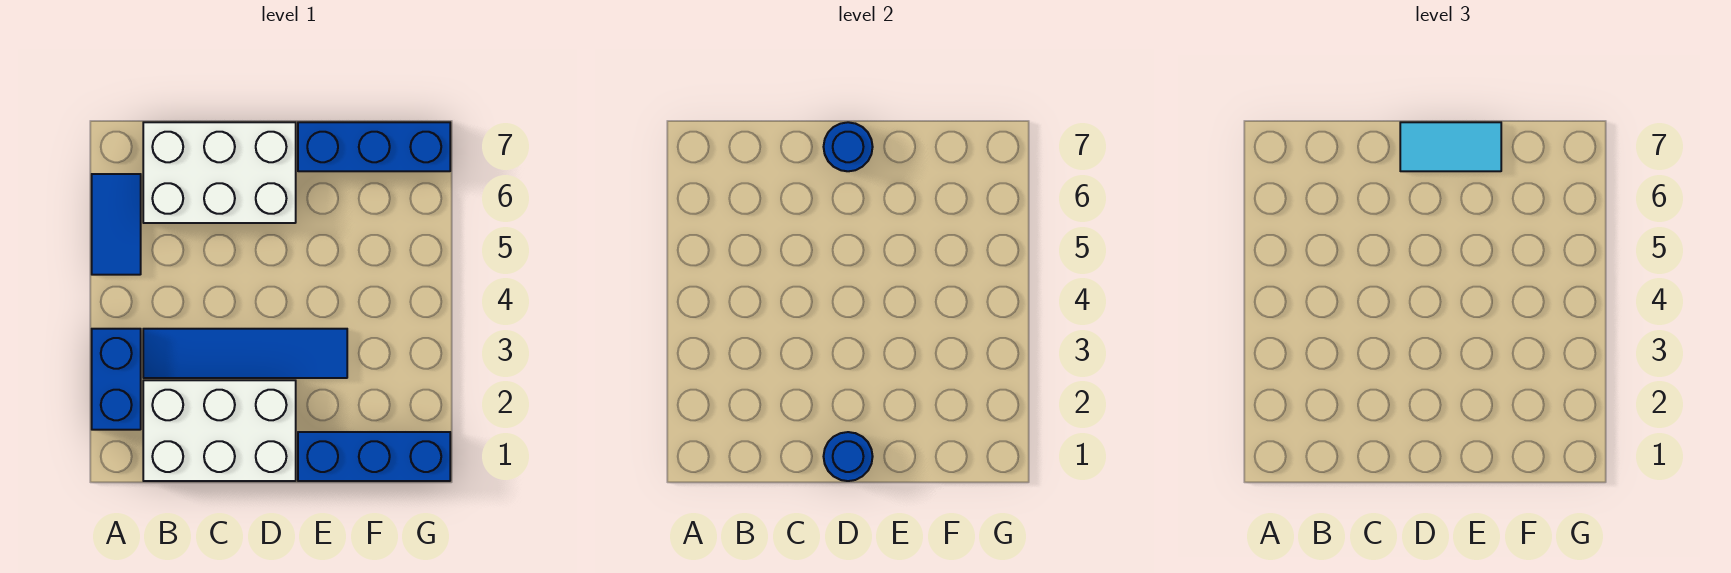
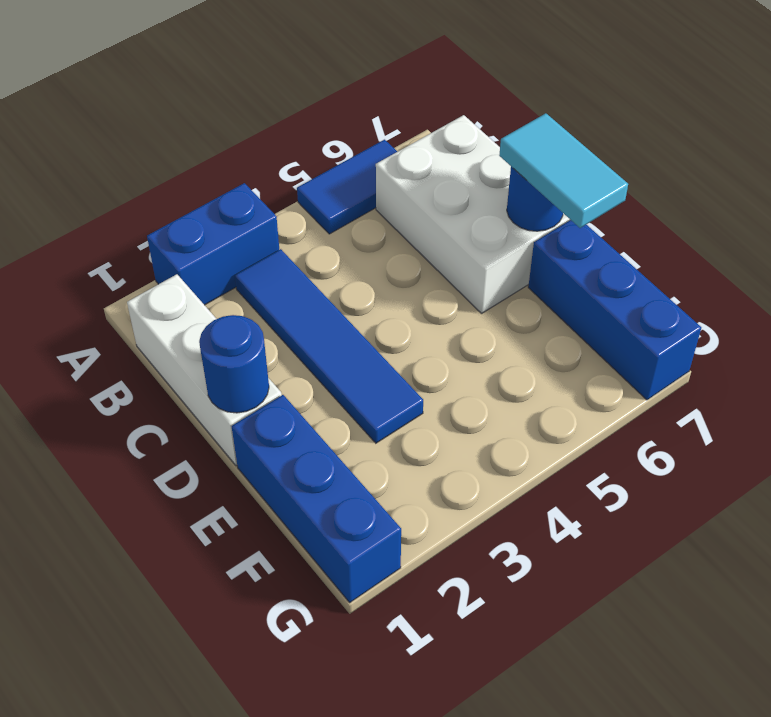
white 2x3 brick [143,380,296,481] -> white 1x3 brick [127,274,282,466]

